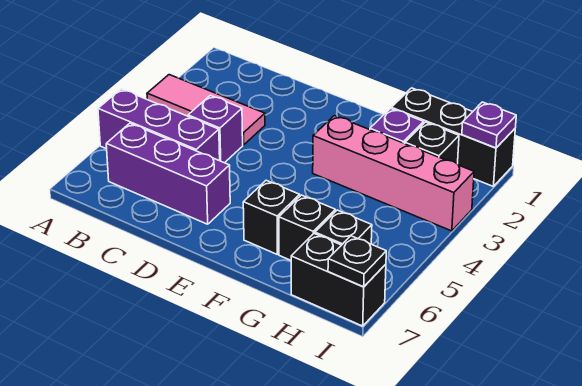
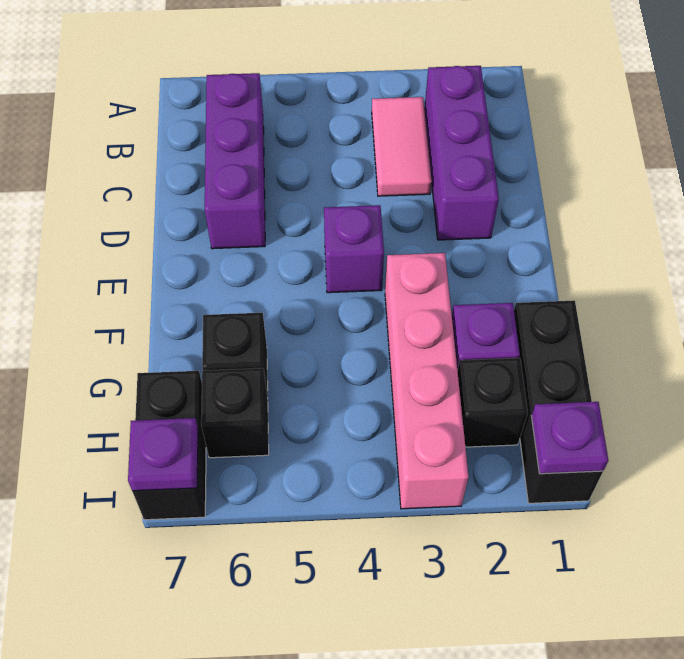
pink 1x3 tile [147,75,265,145] -> pink 1x2 tile [372,97,432,196]
purple 1x3 brick [98,89,220,161] -> purple 1x3 brick moved to [424,66,499,240]
purple 1x1 brick [188,95,243,163] -> purple 1x1 brick moved to [324,205,384,293]
black 1x1 brick [243,180,300,254] -> none
black 1x1 plate [328,236,386,287] -> purple 1x1 plate [128,418,198,491]

